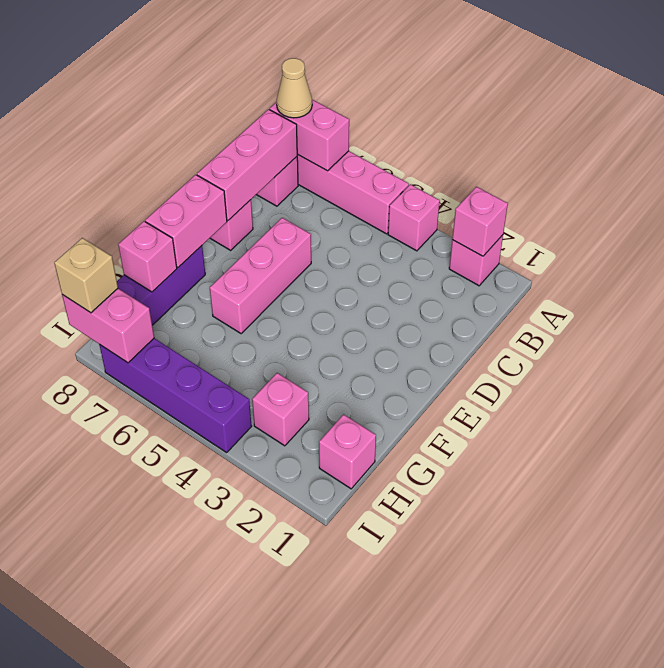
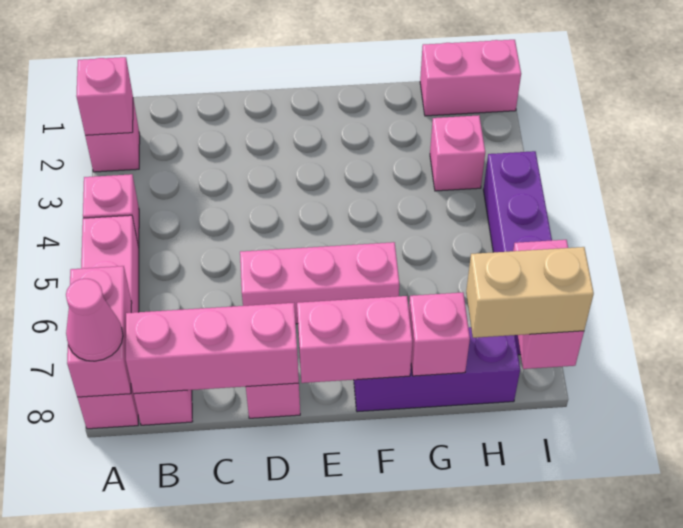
tan 1x1 cone [277,58,312,118] -> pink 1x1 cone [66,279,123,361]
pink 1x1 brick [319,414,376,489] -> pink 1x2 brick [420,40,521,116]
tan 1x1 brick [54,238,118,313] -> tan 1x2 brick [466,247,594,338]

